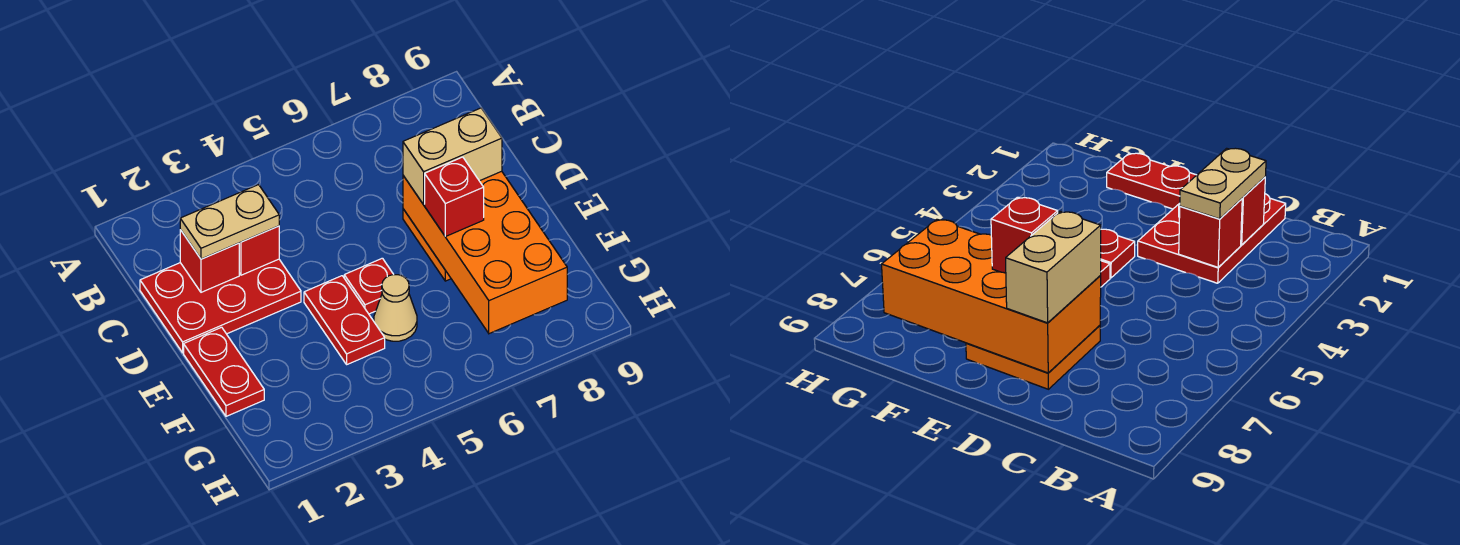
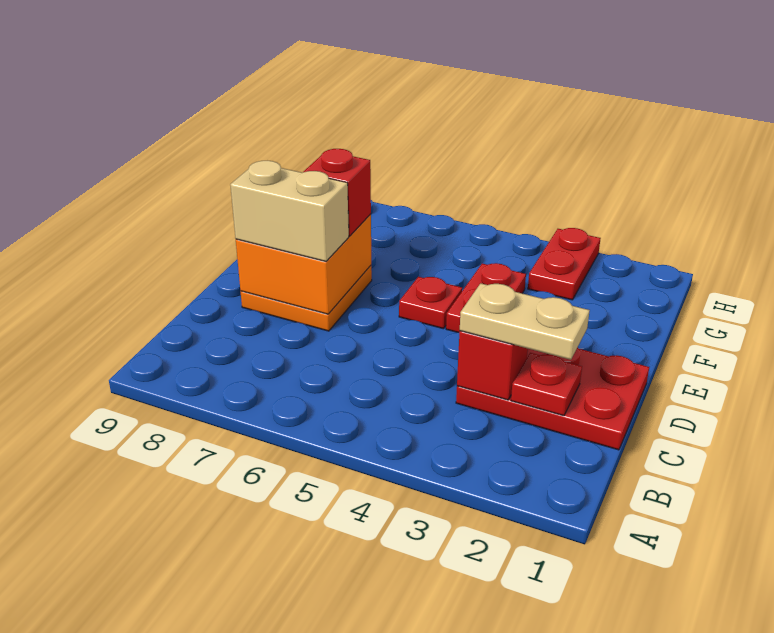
red 1x1 brick [180,230,239,292] -> red 1x1 plate [511,353,582,416]
orange 2x4 brick [403,171,567,334] -> orange 2x2 brick [236,214,371,314]
red 1x2 plate [184,327,264,416] -> red 1x2 plate moved to [528,228,601,300]
tan 1x1 cone [374,275,417,341] -> none

